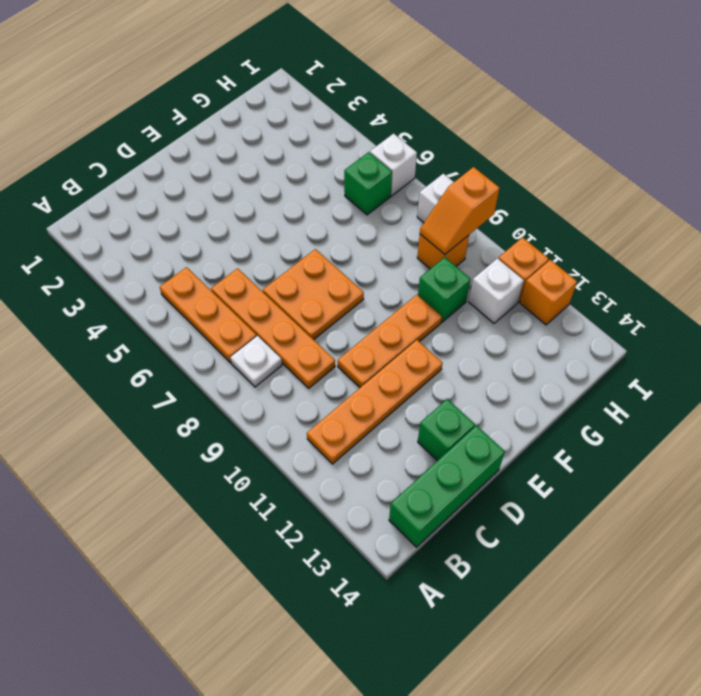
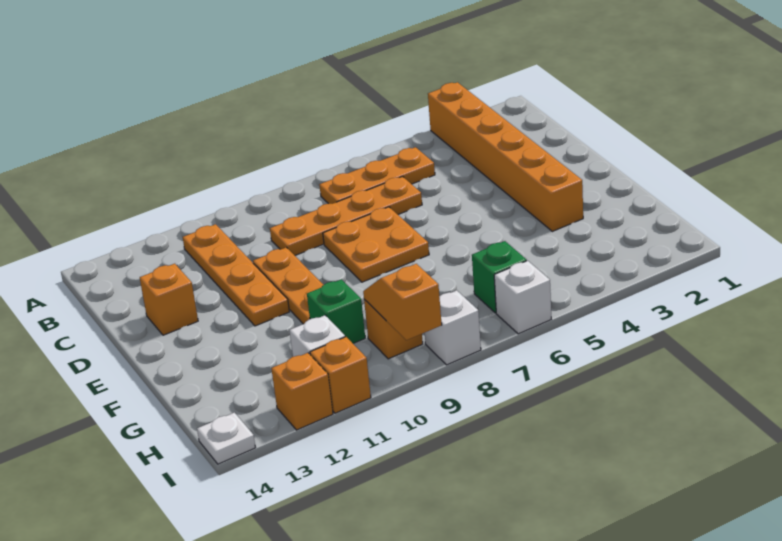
none -> orange 1x6 brick [428,82,583,231]
white 1x1 plate [230,336,282,387] -> white 1x1 plate moved to [197,413,256,464]
green 1x3 brick [389,426,505,547] -> none
green 1x1 brick [418,399,475,461] -> orange 1x1 brick [140,264,198,335]

